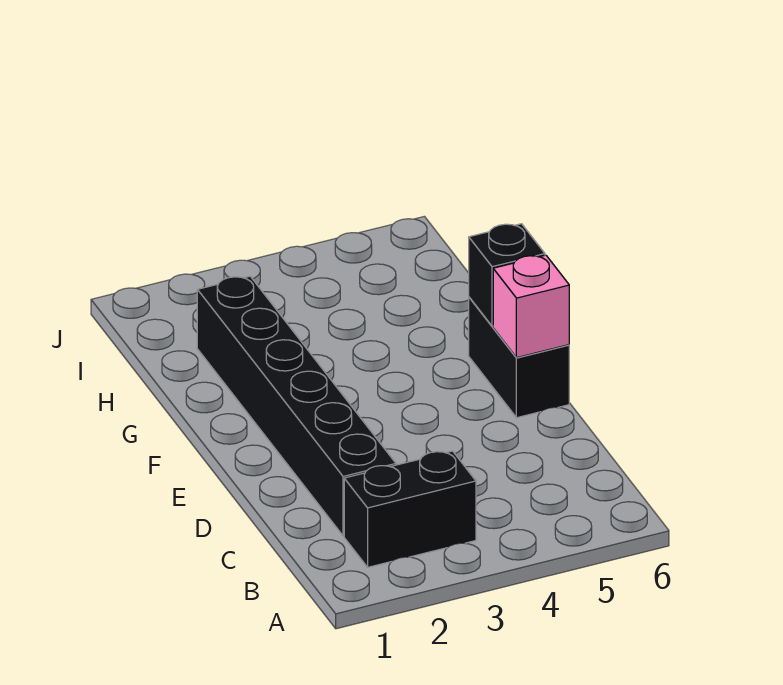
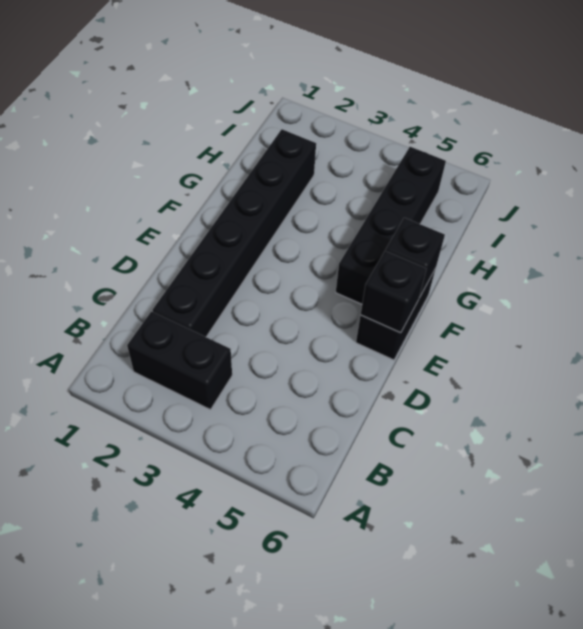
pink 1x1 brick [493,255,569,358] -> black 1x1 brick [361,251,426,333]
none -> black 1x4 brick [336,147,446,304]

